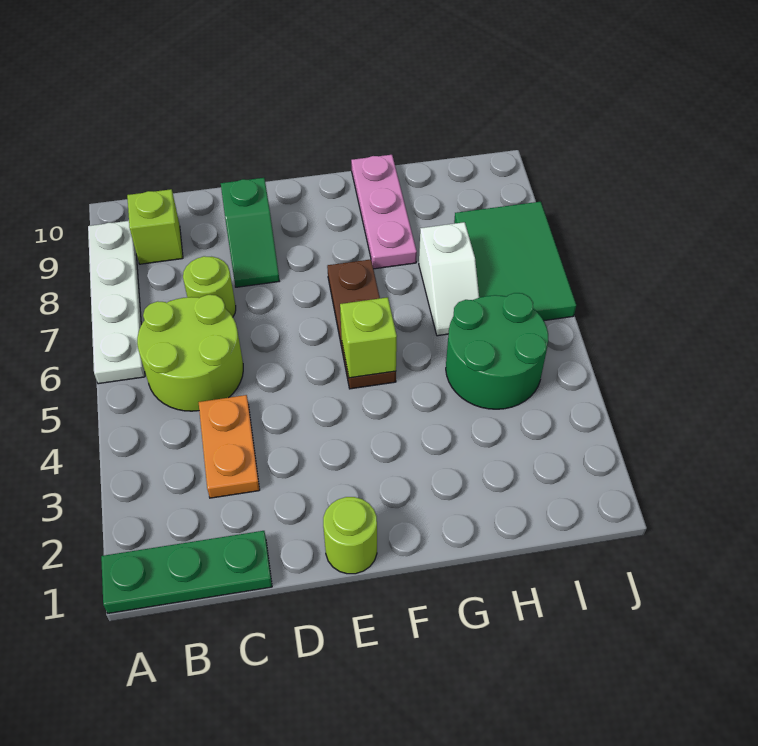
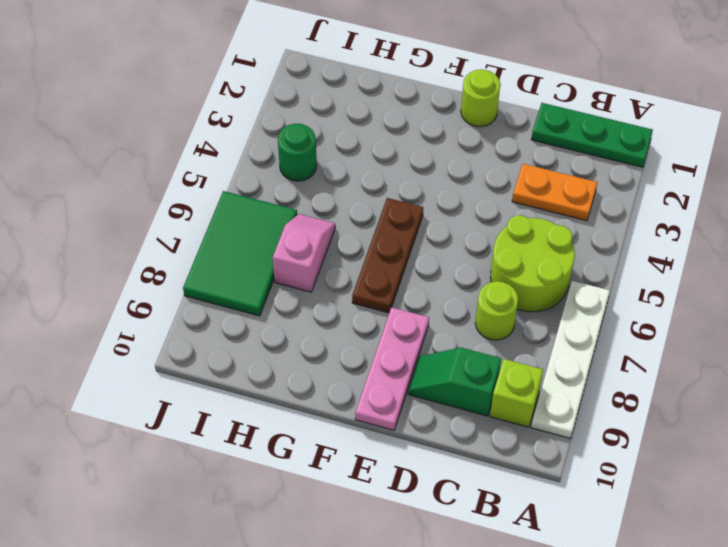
orange 1x2 plate [199,395,260,498] -> orange 1x2 plate turned to [512,164,597,221]
green 1x2 slope [221,178,279,287] -> green 1x2 slope turned to [408,348,501,416]
lime 1x1 brick [340,297,397,378] -> none
pink 1x3 plate [351,155,417,269] -> pink 1x3 plate moved to [355,307,429,430]
green 2x2 round brick [446,293,548,409] -> green 1x1 round brick [278,124,317,181]
white 1x2 slope [419,222,479,336] -> pink 1x2 slope [273,214,335,292]

